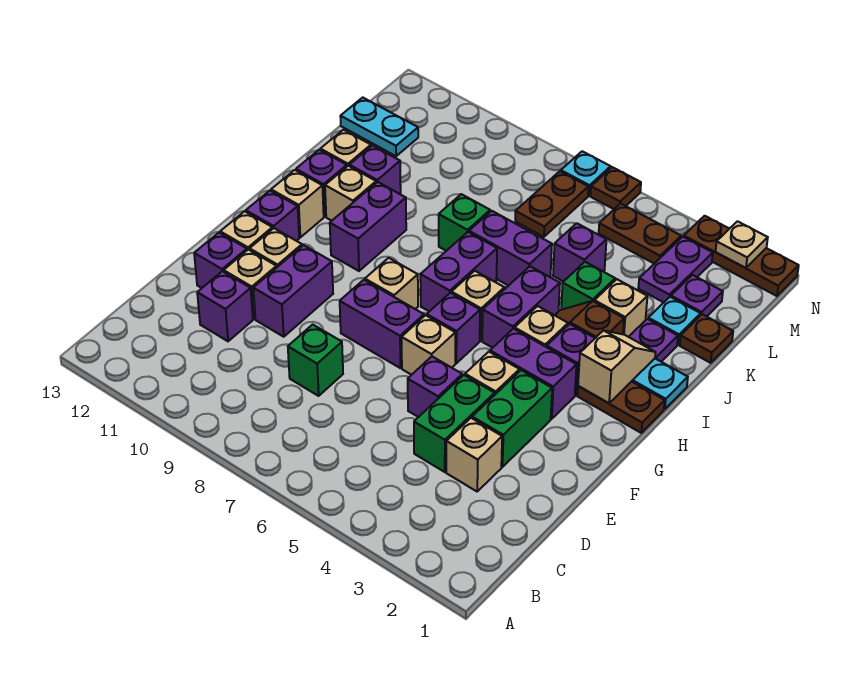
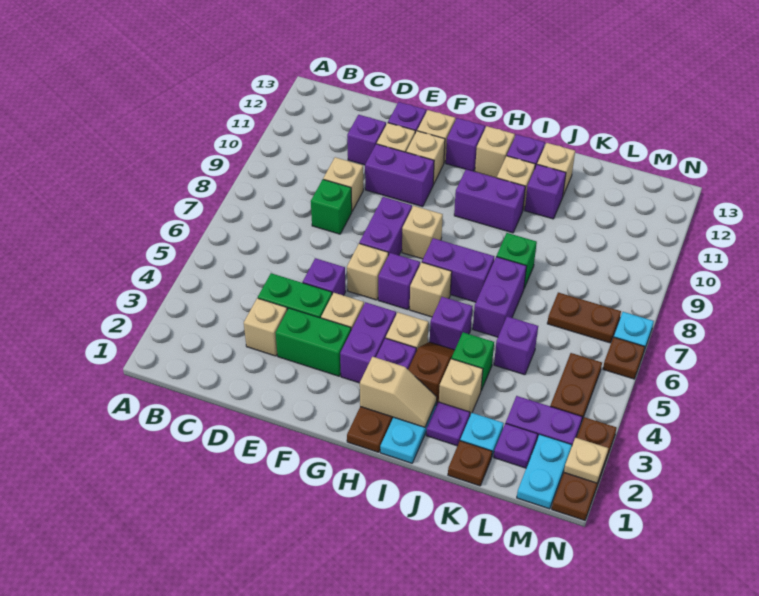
none -> tan 1x1 brick [323,157,363,211]
purple 1x2 brick [482,266,560,348] -> purple 1x1 brick [430,297,473,350]
cyan 1x2 plate [340,98,418,156] -> cyan 1x2 plate moved to [517,434,572,509]

